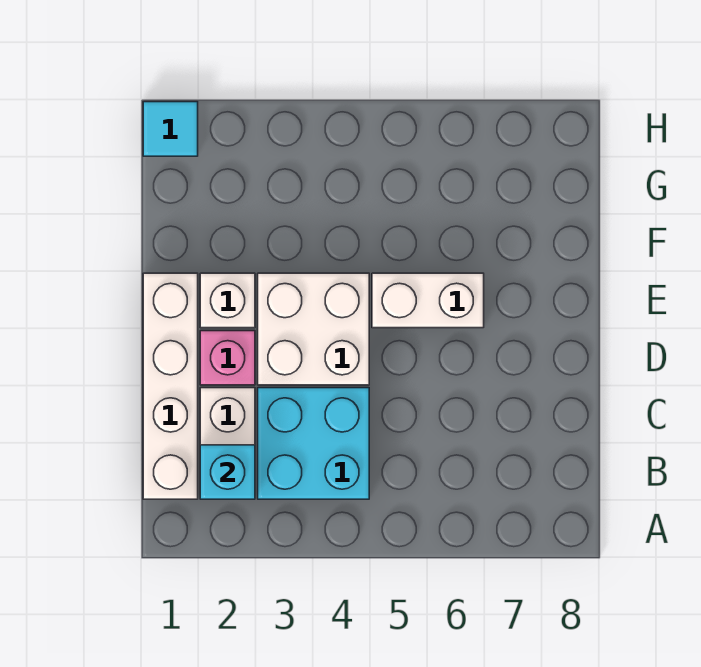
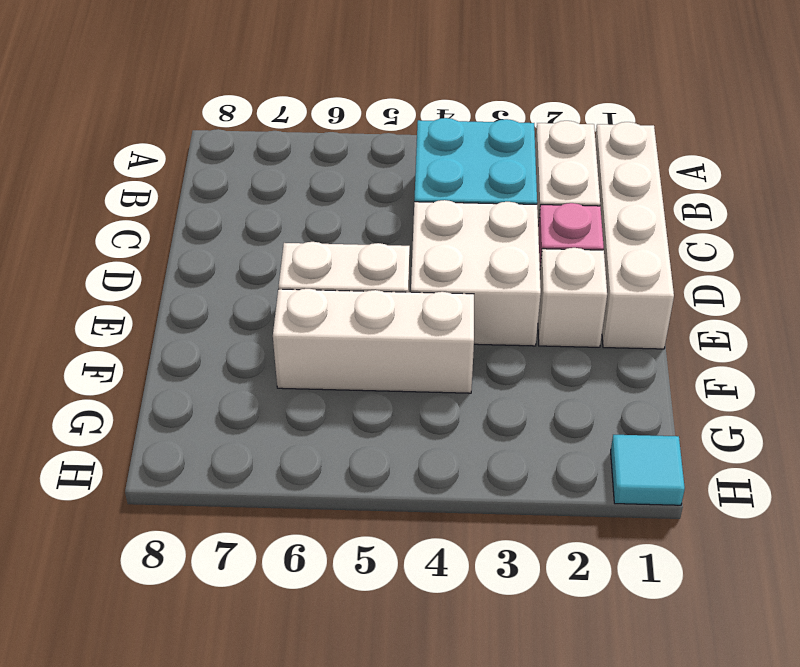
cyan 1x1 brick [200,445,255,499] -> none
none -> white 1x3 brick [273,289,474,393]

